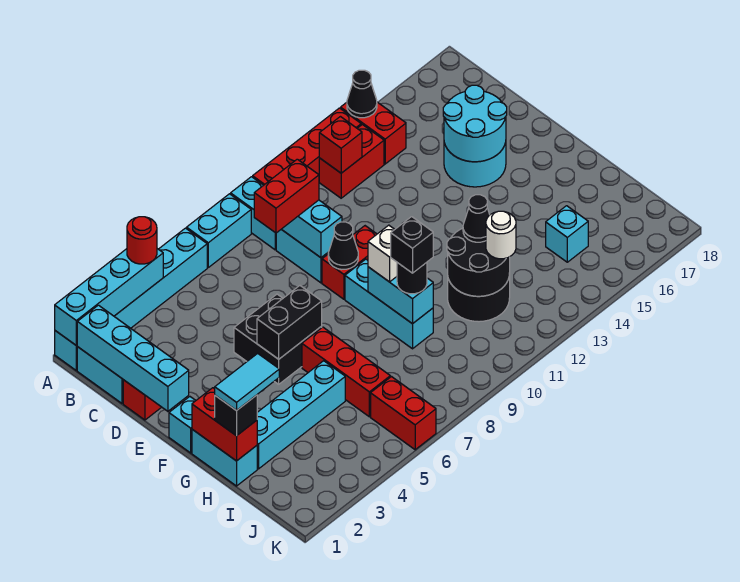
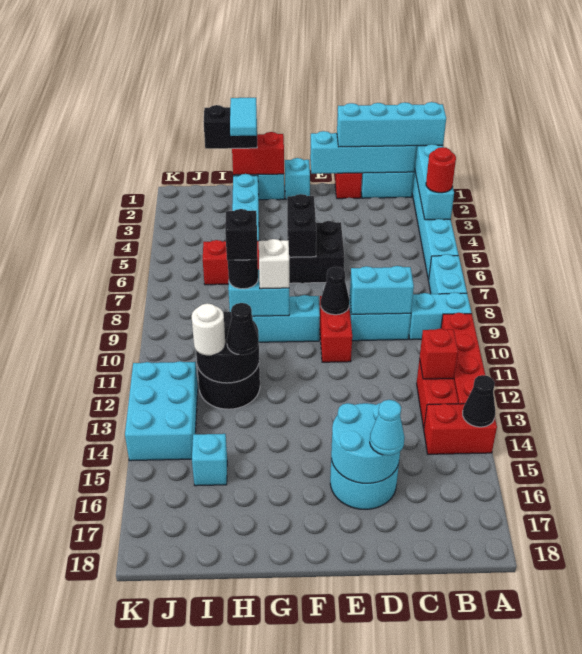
none -> cyan 1x4 brick [337,102,446,147]
red 1x2 brick [254,159,319,233] -> none
none -> cyan 1x1 cone [370,400,405,456]
black 1x1 brick [215,395,257,436] -> black 1x2 brick [203,105,257,149]
red 1x2 brick [371,377,436,450] -> none
none -> cyan 2x3 brick [125,361,198,461]

